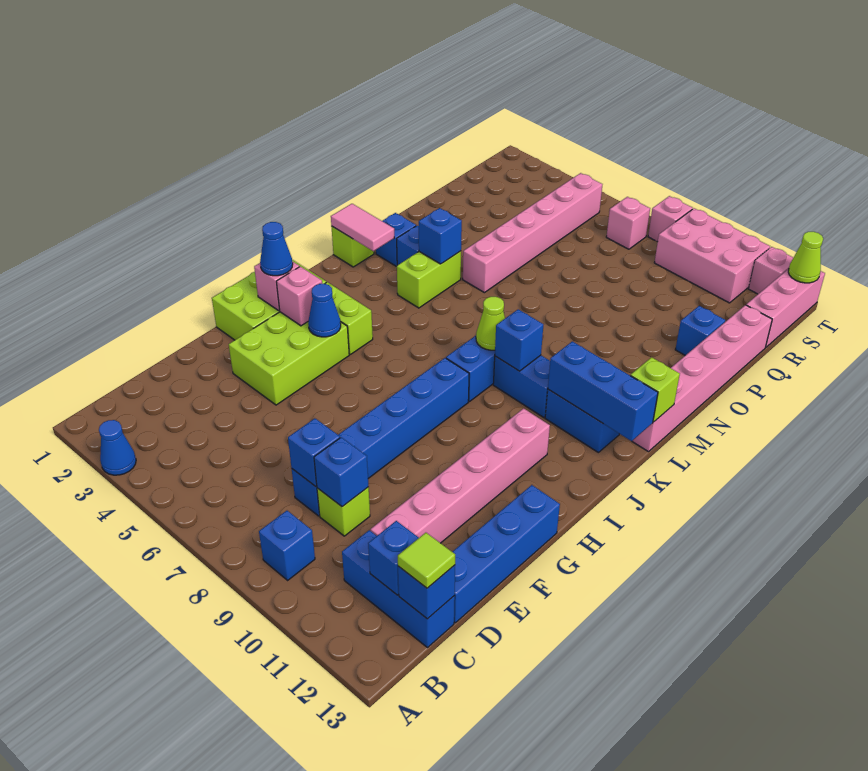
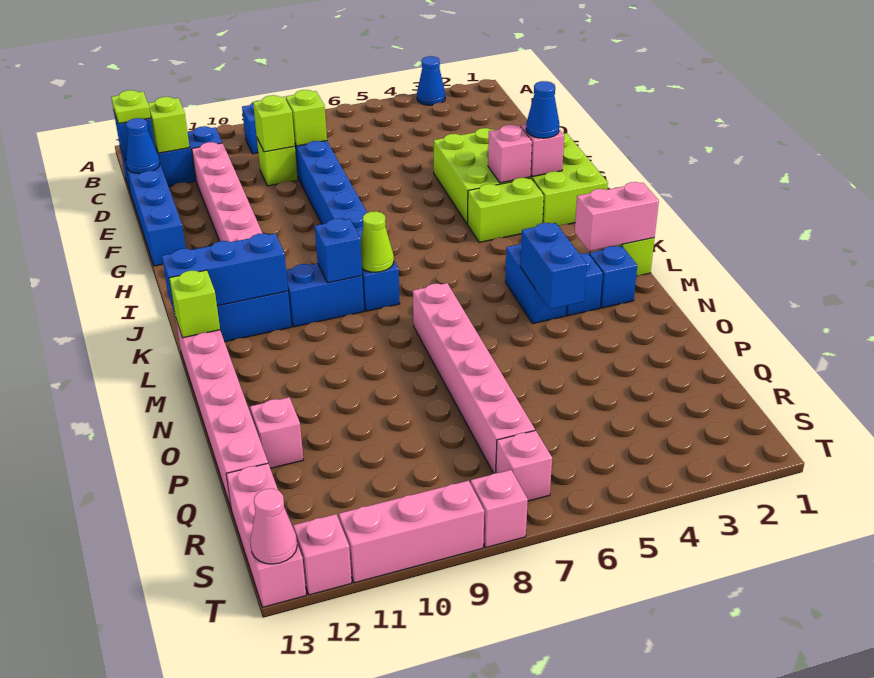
blue 1x1 brick [368,521,419,595] -> lime 1x1 brick [148,97,189,153]
lime 1x1 tile [398,533,455,588] -> lime 1x1 plate [111,90,151,124]
blue 1x1 brick [288,418,340,486] -> lime 1x1 brick [286,90,327,146]
blue 1x1 brick [314,437,369,507] -> lime 1x1 brick [253,95,295,152]
blue 1x1 cone [308,284,341,337] -> blue 1x1 cone moved to [126,118,160,174]
pink 1x2 tile [331,204,394,251] -> pink 1x2 brick [575,182,659,251]
lime 1x2 brick [397,251,461,308] -> blue 1x2 brick [505,243,566,324]
blue 1x1 brick [419,208,462,264] -> blue 1x2 brick [520,223,587,309]
pink 1x6 brick [463,173,603,293] -> pink 1x6 brick moved to [413,283,535,473]
blue 1x1 brick [675,306,725,355] -> pink 1x1 brick [250,397,303,468]
pink 2x3 brick [654,208,770,303] -> pink 1x3 brick [339,481,484,583]
lime 1x1 cone [788,232,823,283] -> pink 1x1 cone [250,489,297,564]

